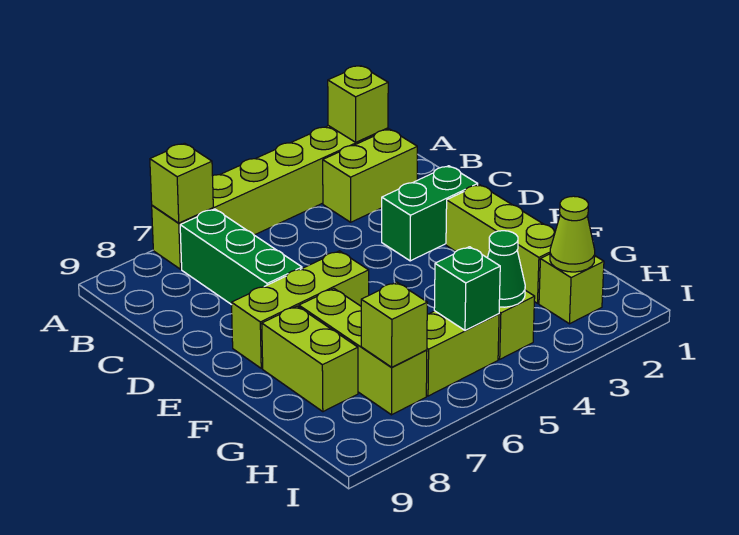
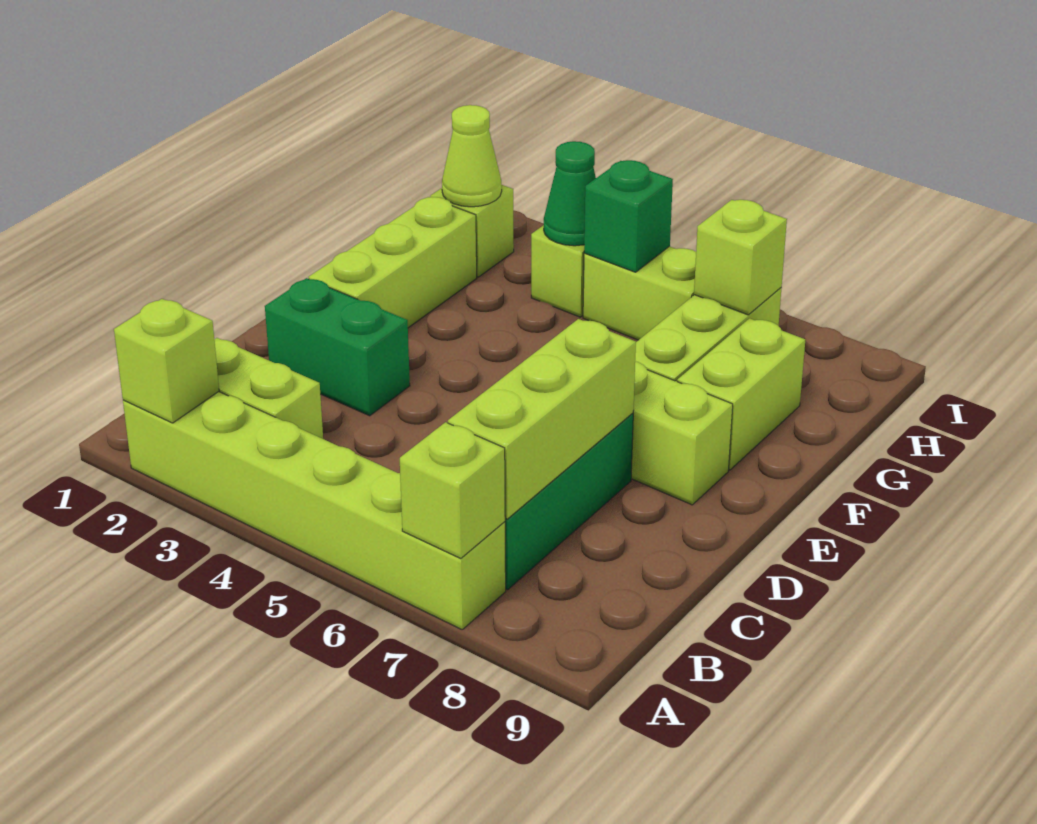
none -> lime 1x3 brick [448,319,636,519]

